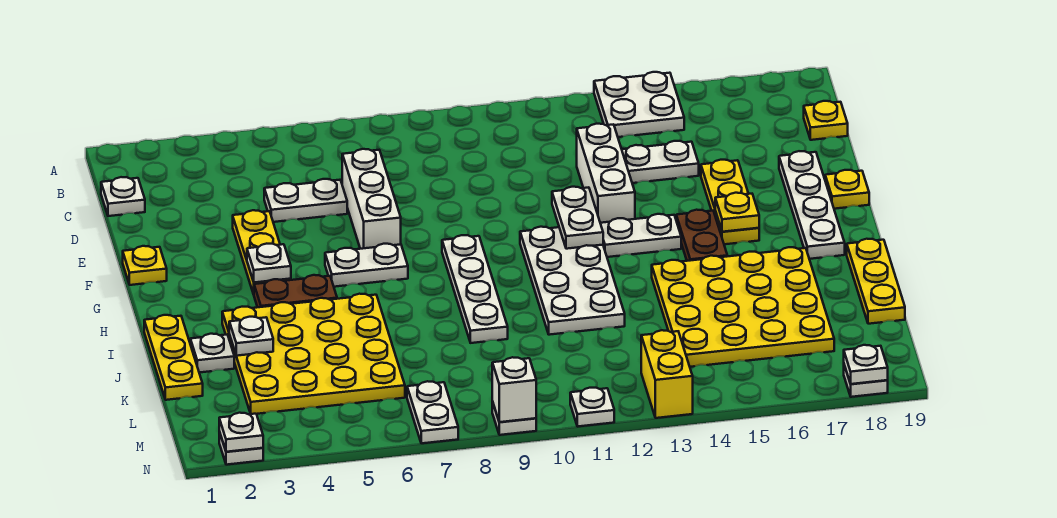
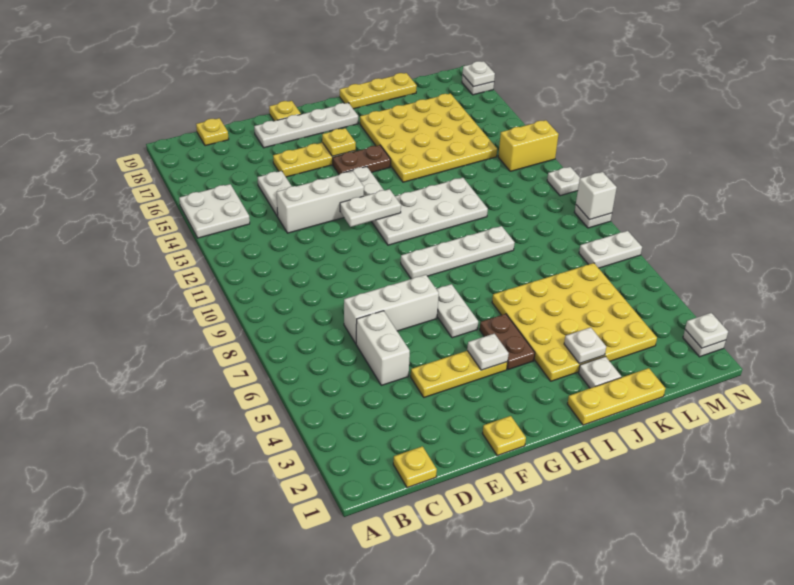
white 1x1 plate [101,177,145,216] -> yellow 1x1 plate [393,446,437,488]
white 1x2 plate [264,179,347,222] -> white 1x2 brick [356,311,410,385]

